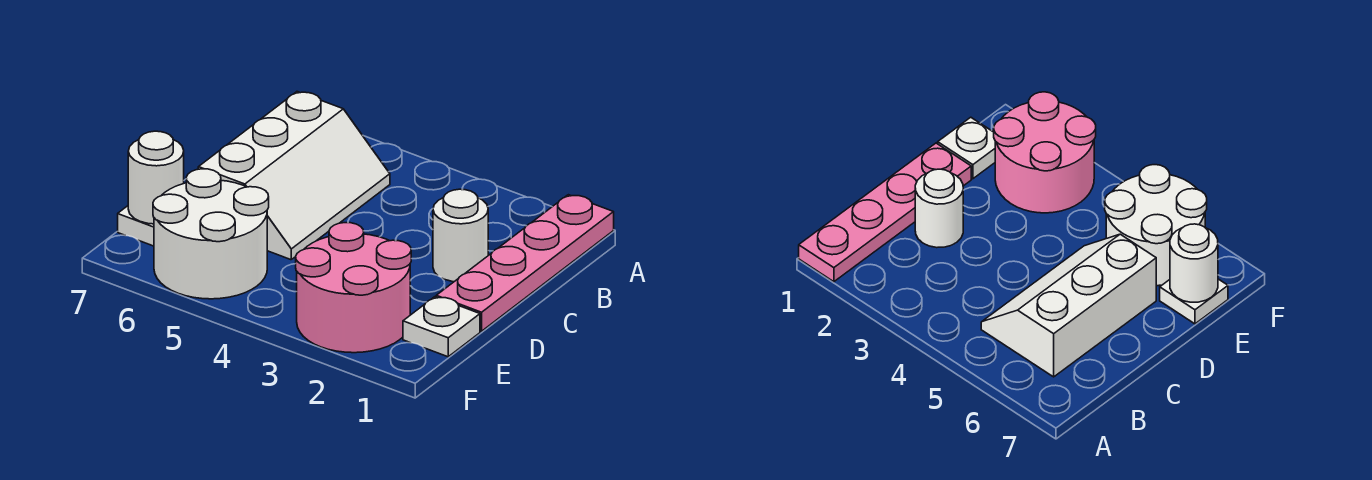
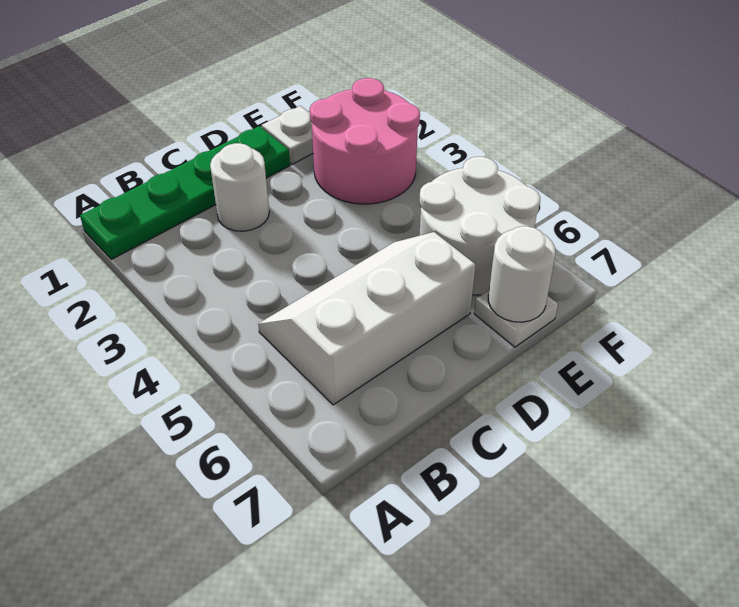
pink 1x4 plate [436,195,614,331] -> green 1x4 plate [80,126,290,259]

